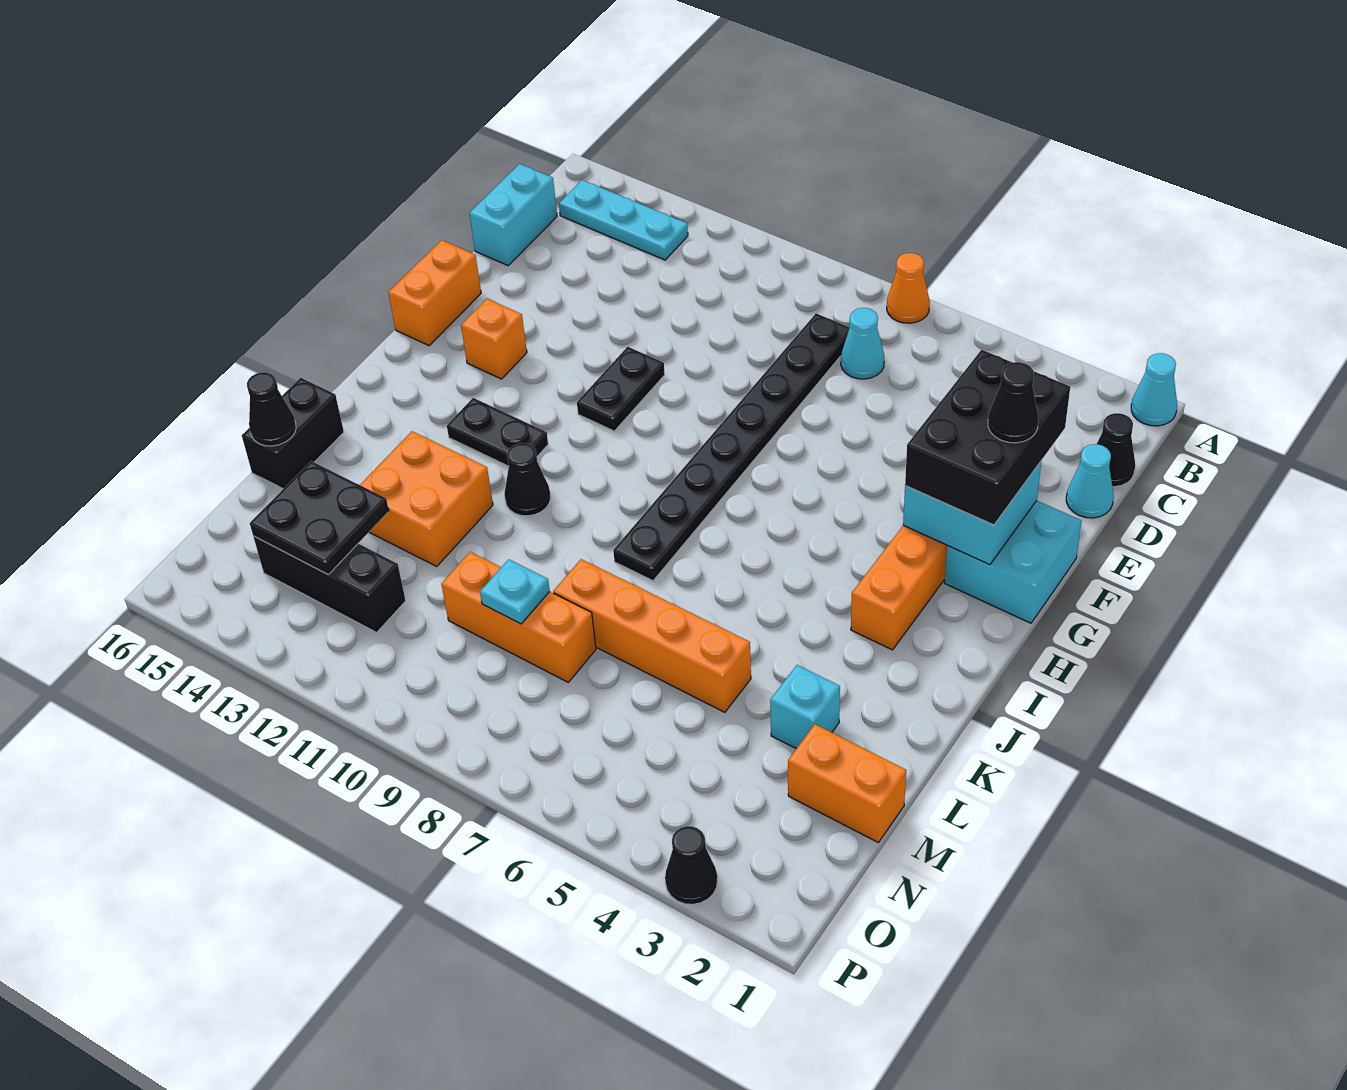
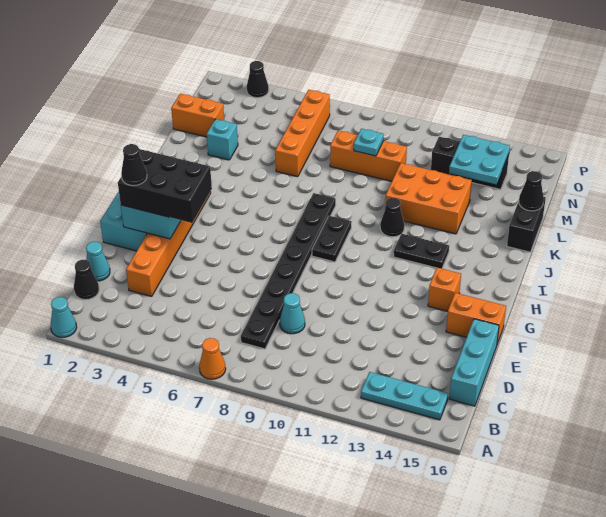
cyan 1x1 cone [841,308,884,379] -> cyan 1x1 cone moved to [280,293,305,334]
cyan 1x2 brick [469,164,557,266] -> cyan 1x3 brick [449,319,499,406]
black 2x3 brick [905,350,1070,525] -> black 2x3 brick turned to [118,149,212,223]
black 1x2 plate [577,347,665,431] -> black 1x2 plate moved to [312,216,351,262]
orange 1x2 brick [388,240,481,346] -> orange 1x2 brick turned to [446,293,506,344]
orange 2x2 brick [360,431,493,567] -> orange 2x3 brick [385,163,472,234]
orange 1x4 brick [553,559,751,712] -> orange 1x4 brick turned to [275,90,330,177]
black 2x2 plate [250,461,389,574] -> cyan 2x2 plate [449,135,510,184]

